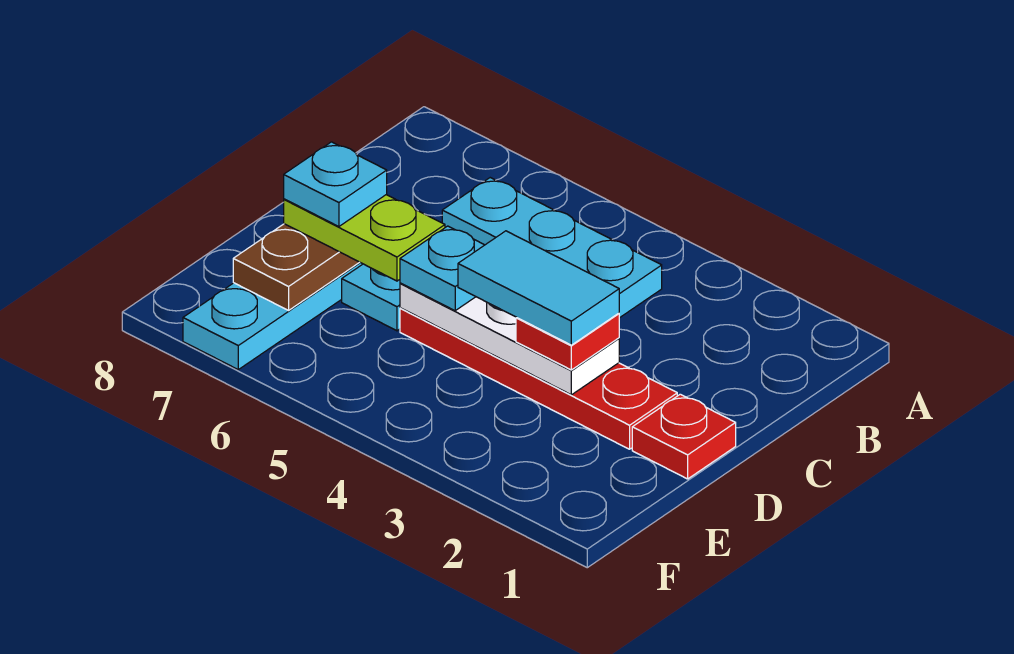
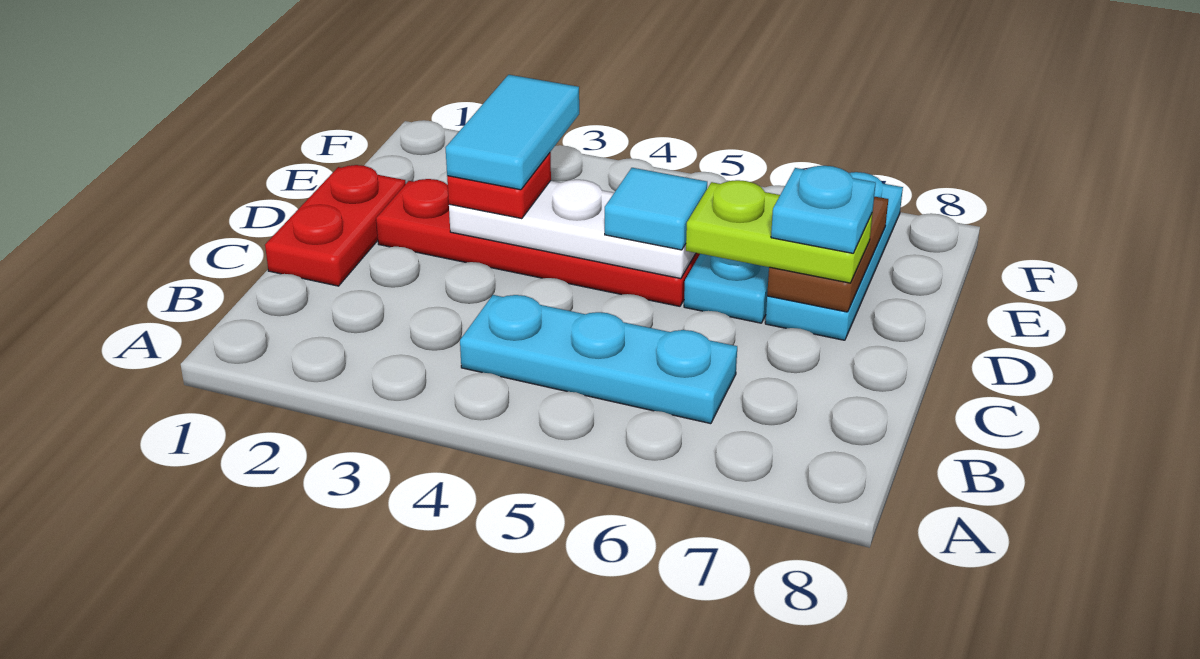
red 1x1 plate [632,394,736,479] -> red 1x2 plate [265,165,406,286]
cyan 1x2 tile [458,231,619,345] -> cyan 1x2 tile turned to [446,75,579,190]
cyan 1x1 plate [400,226,484,311] -> cyan 1x1 tile [605,168,707,250]

